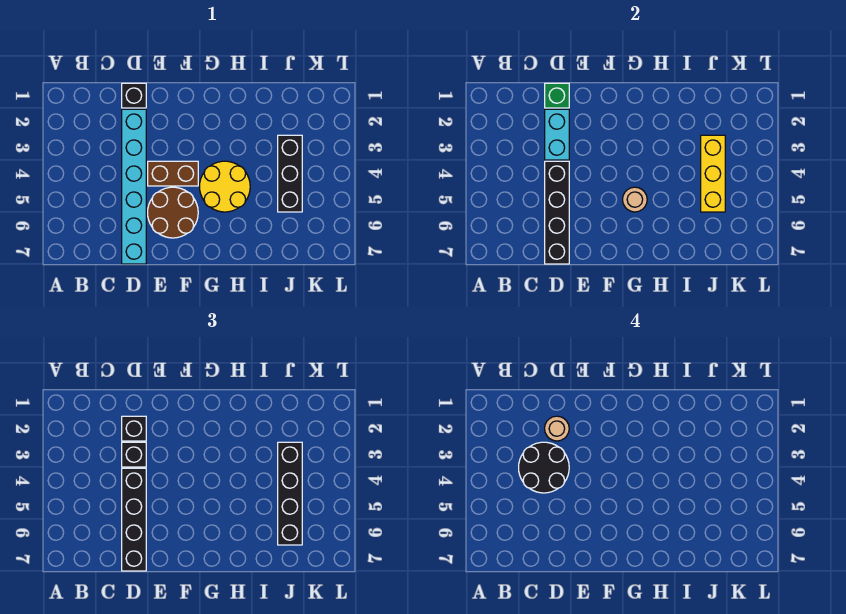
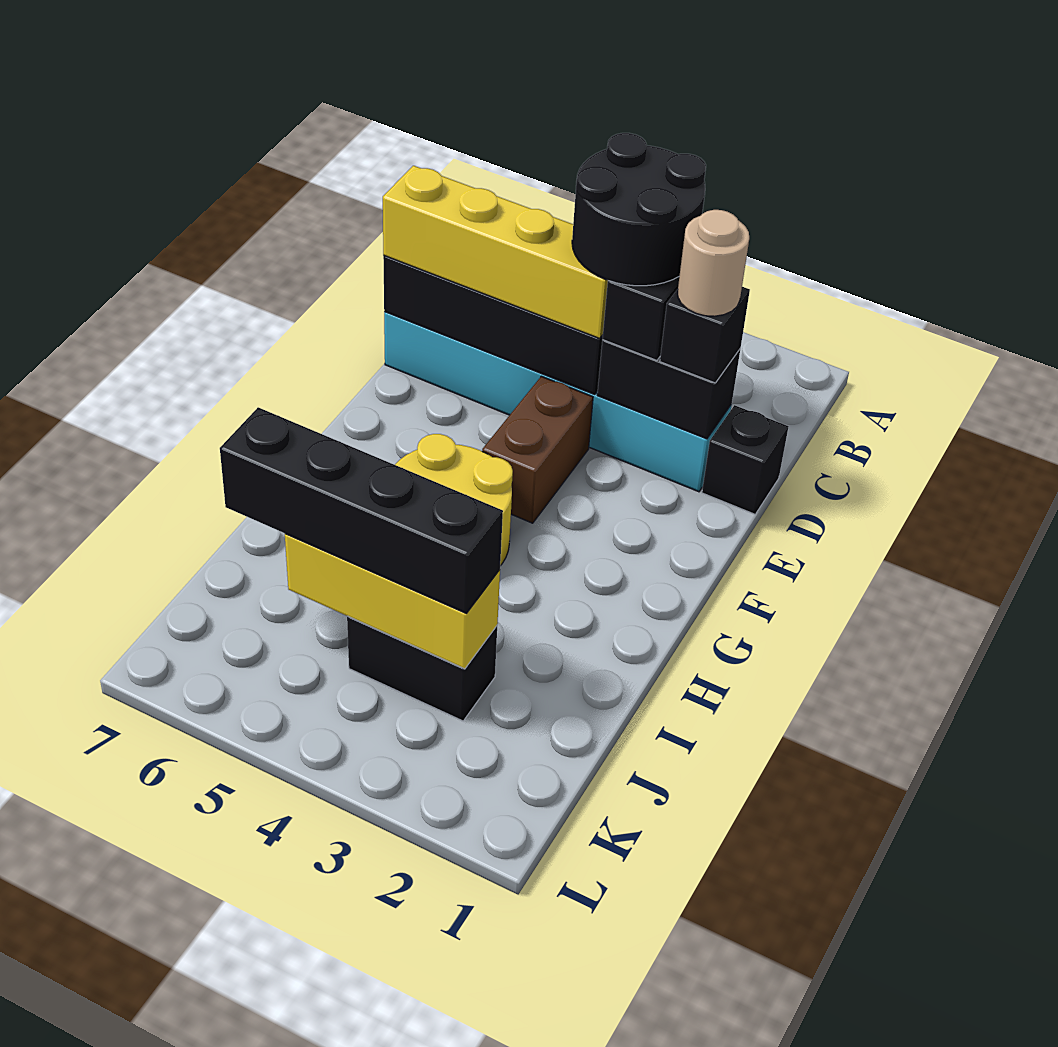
green 1x1 brick [545,83,569,108] -> none
cyan 1x2 brick [545,109,569,160] -> black 1x2 brick [597,340,740,439]
black 1x4 brick [122,468,146,571] -> yellow 1x4 brick [383,166,608,338]
brown 2x2 round brick [148,187,198,238] -> none
tan 1x1 round brick [623,187,647,212] -> none
black 1x3 brick [278,135,302,212] -> black 1x2 brick [347,616,497,721]

